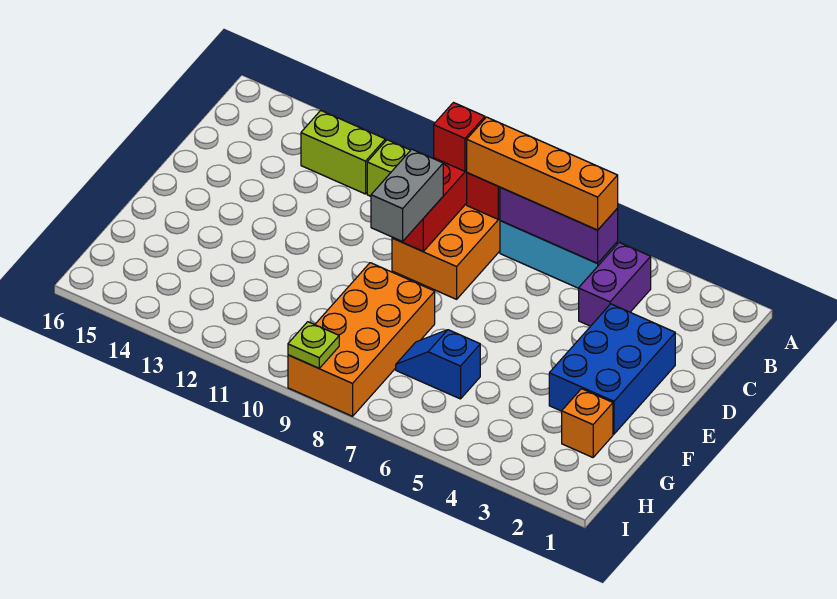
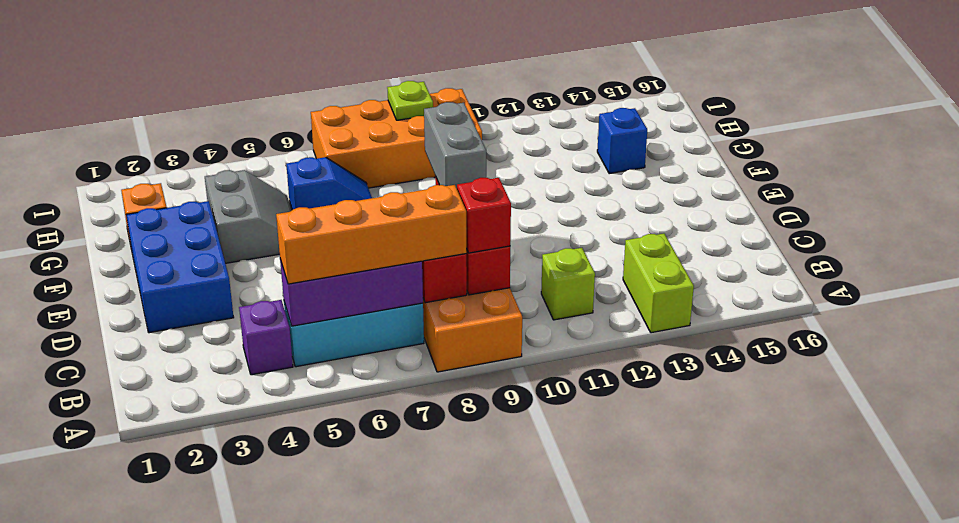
purple 1x2 brick [579,242,651,326] -> purple 1x1 brick [239,300,293,375]
lime 1x2 brick [301,110,385,194] -> lime 1x2 brick turned to [623,233,694,333]
none -> grey 2x2 slope [205,170,292,263]
orange 2x4 brick [288,263,435,416] -> orange 2x4 brick turned to [311,88,482,188]
none -> blue 1x1 brick [597,108,647,174]

